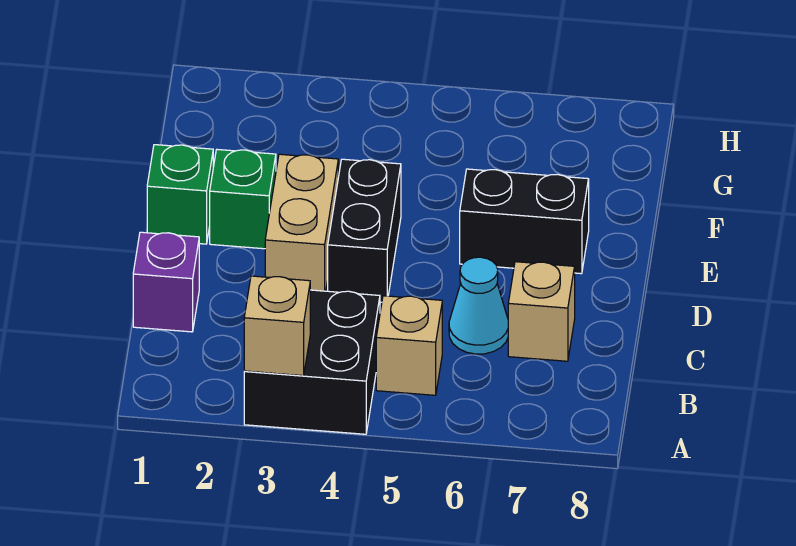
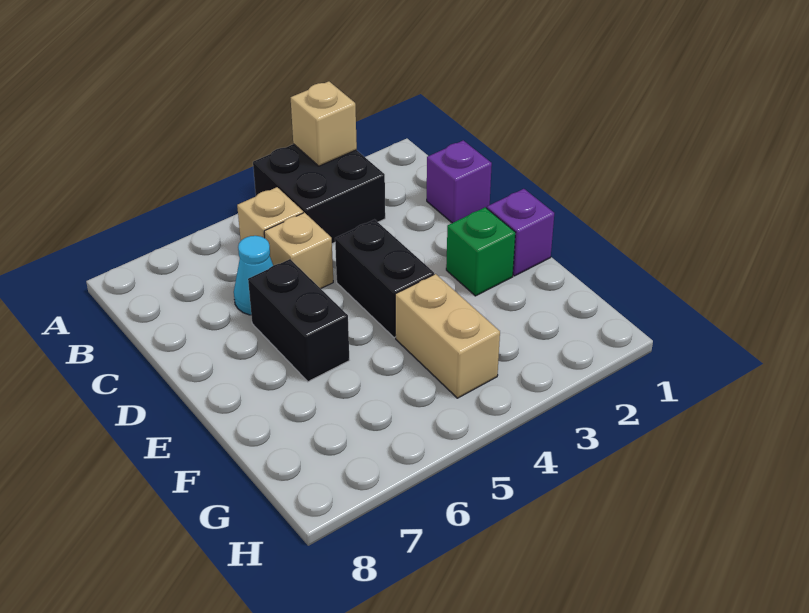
tan 1x1 brick [508,262,575,361] -> tan 1x1 brick moved to [264,213,333,289]
tan 1x2 brick [265,154,338,291] -> tan 1x2 brick moved to [395,274,500,398]
green 1x1 brick [147,145,213,244] -> purple 1x1 brick [487,189,554,276]
black 1x2 brick [460,169,589,274] -> black 1x2 brick turned to [248,259,349,382]

